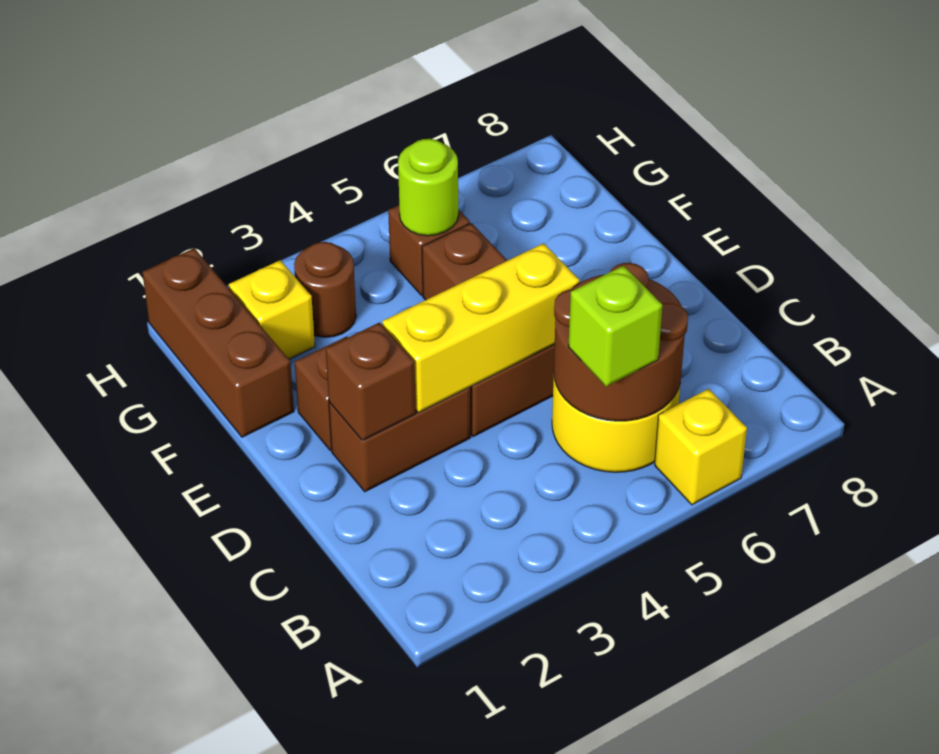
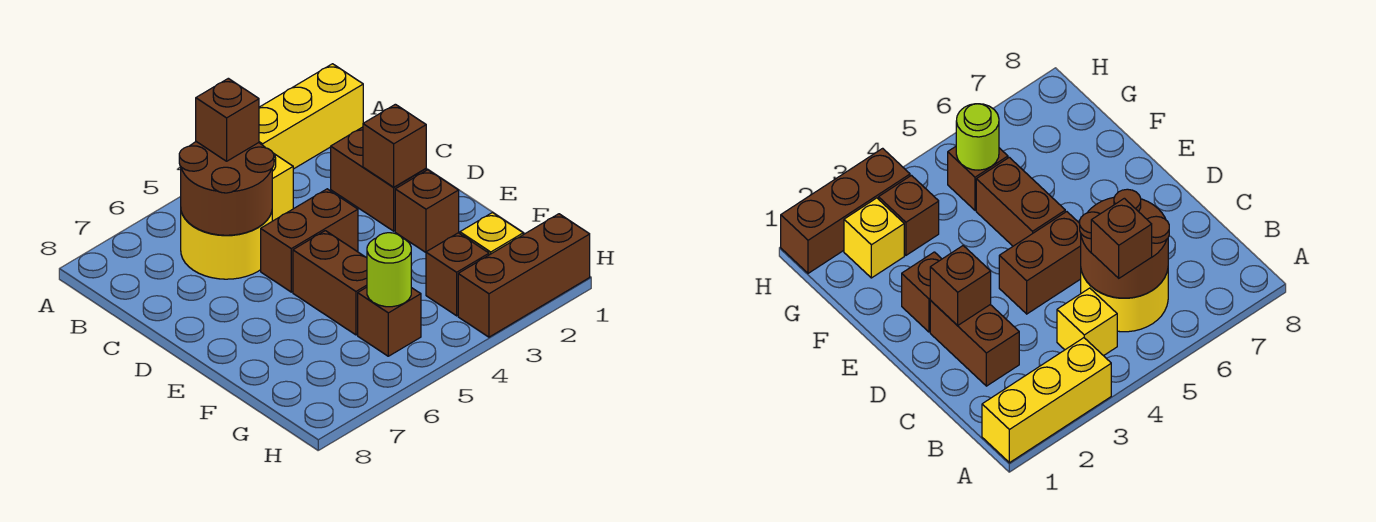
yellow 1x1 brick [655,389,747,505] -> yellow 1x1 brick moved to [272,153,293,221]
lime 1x1 brick [568,266,662,387] -> brown 1x1 brick [196,78,259,161]
brown 1x2 brick [329,387,471,492] -> brown 1x2 brick turned to [331,127,426,231]
yellow 1x3 brick [382,243,580,413] -> yellow 1x3 brick moved to [259,64,363,169]
brown 1x3 brick [142,248,294,437] -> brown 1x3 brick turned to [458,214,590,337]
brown 1x1 round brick [294,242,356,337] -> brown 1x1 brick [426,233,489,316]

